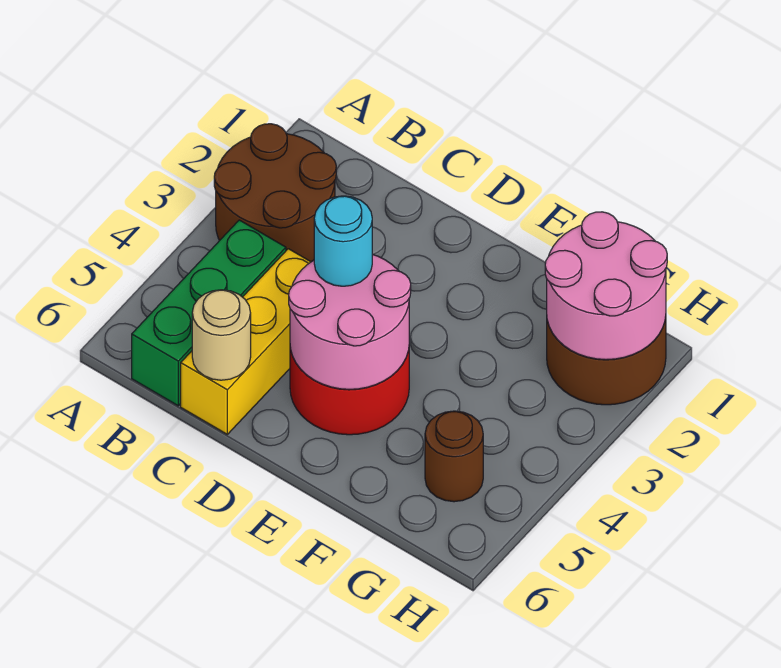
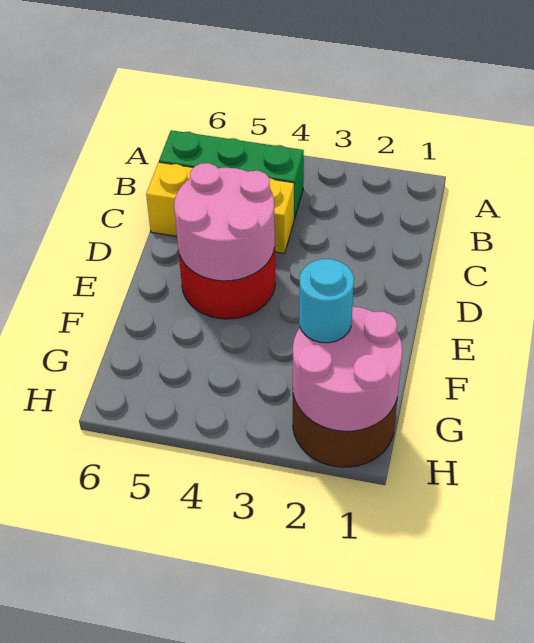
brown 2x2 round brick [214,124,336,262] -> none
tan 1x1 round brick [192,290,251,380] -> none
cyan 1x1 round brick [314,196,372,286] -> cyan 1x1 round brick moved to [299,259,354,343]
brown 1x1 round brick [425,411,483,502] -> none

